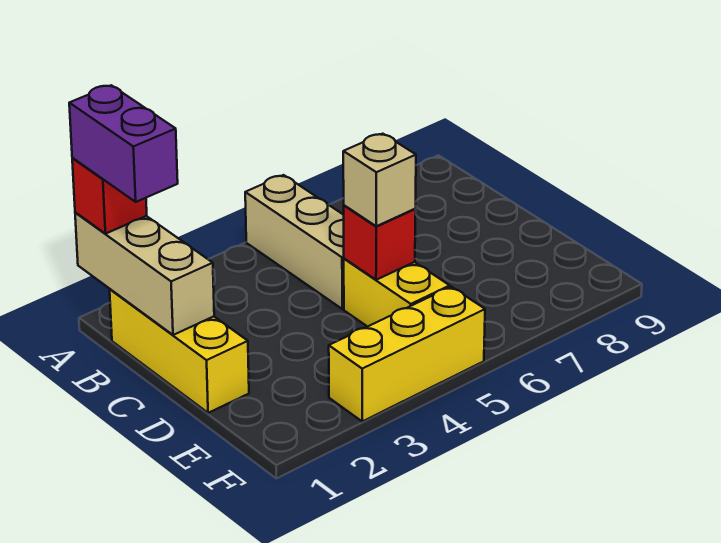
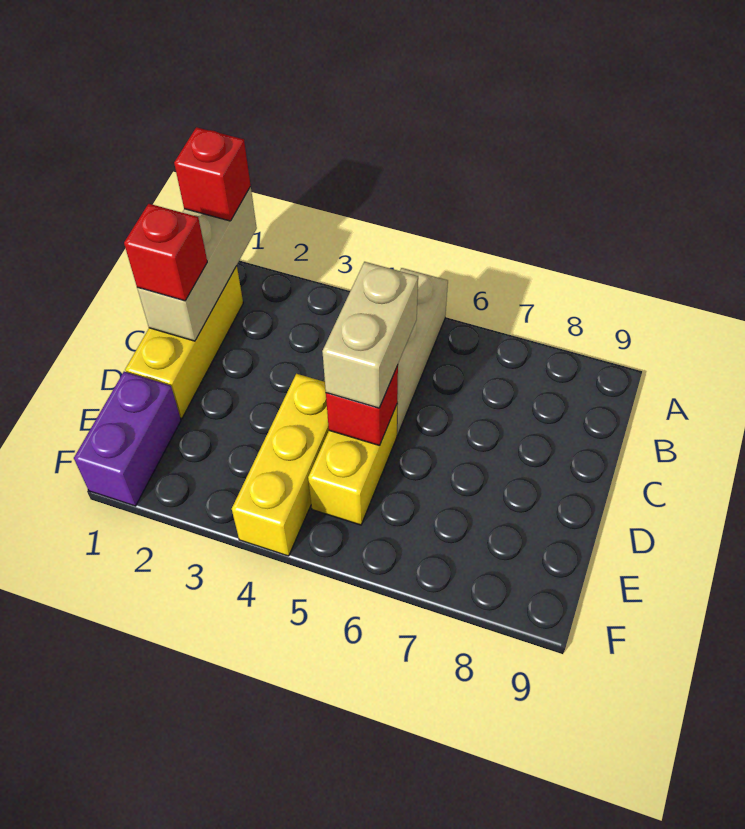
purple 1x2 brick [69,85,178,202] -> purple 1x2 brick moved to [74,372,181,506]
none -> red 1x1 brick [124,204,207,301]
tan 1x1 brick [343,134,416,226] -> tan 1x2 brick [322,262,418,408]
yellow 1x3 brick [329,287,485,421] -> yellow 1x3 brick turned to [232,374,329,556]

